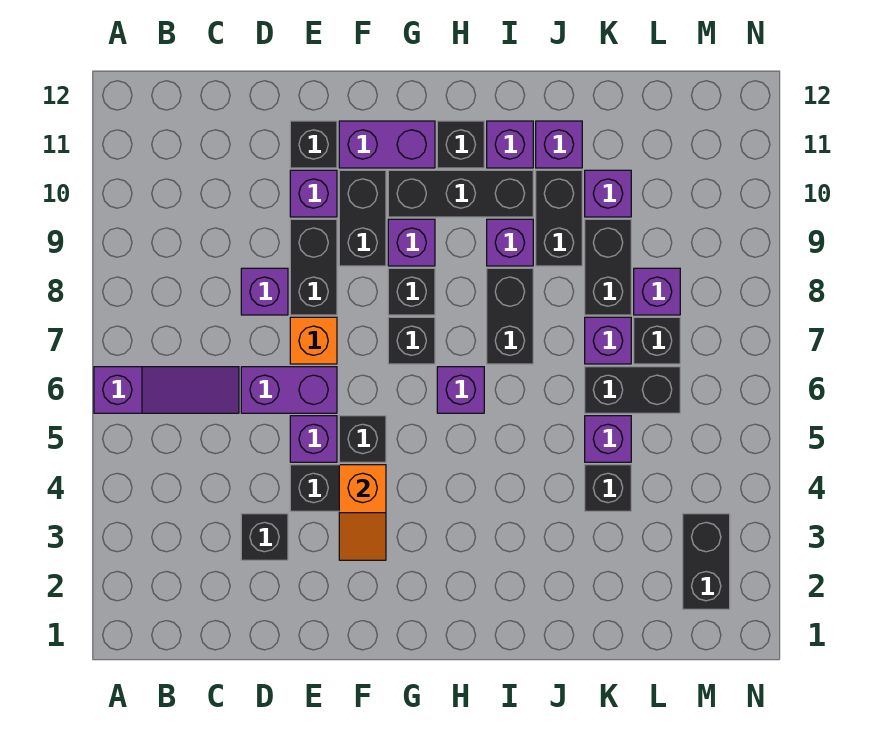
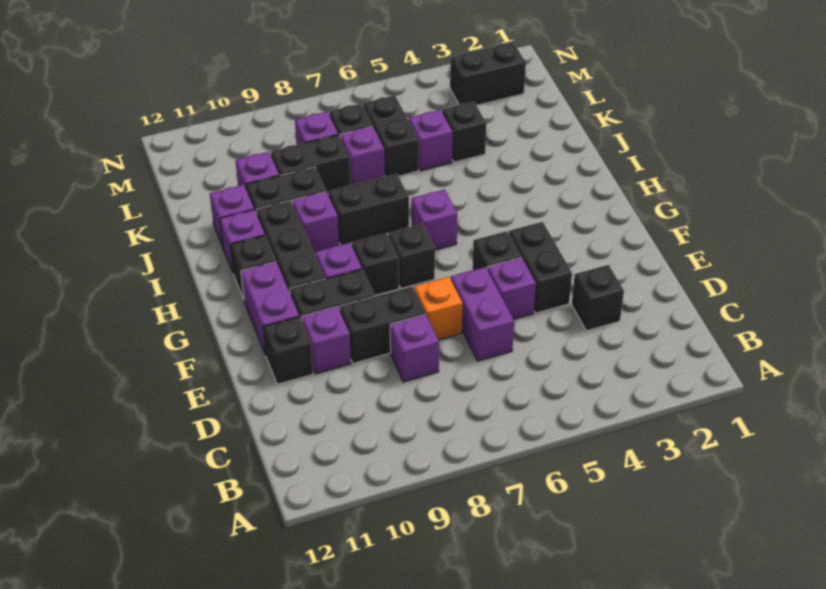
purple 1x3 slope [94,367,239,413] -> none
orange 1x2 slope [339,465,386,560] -> none

